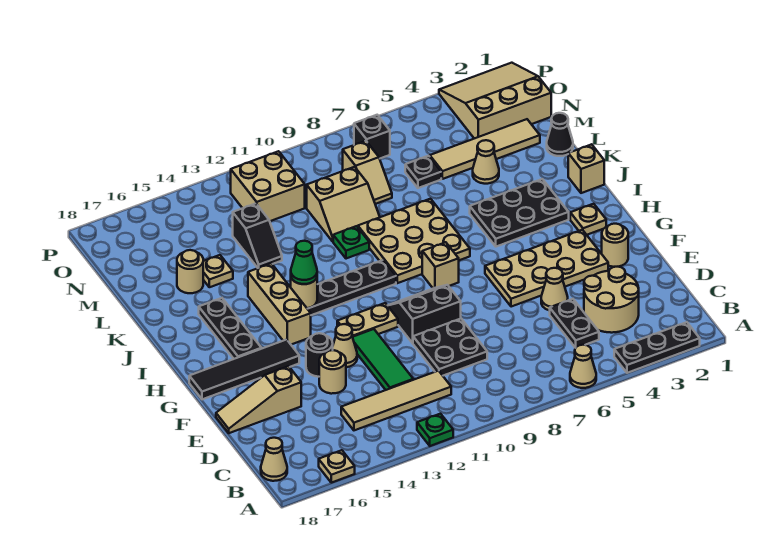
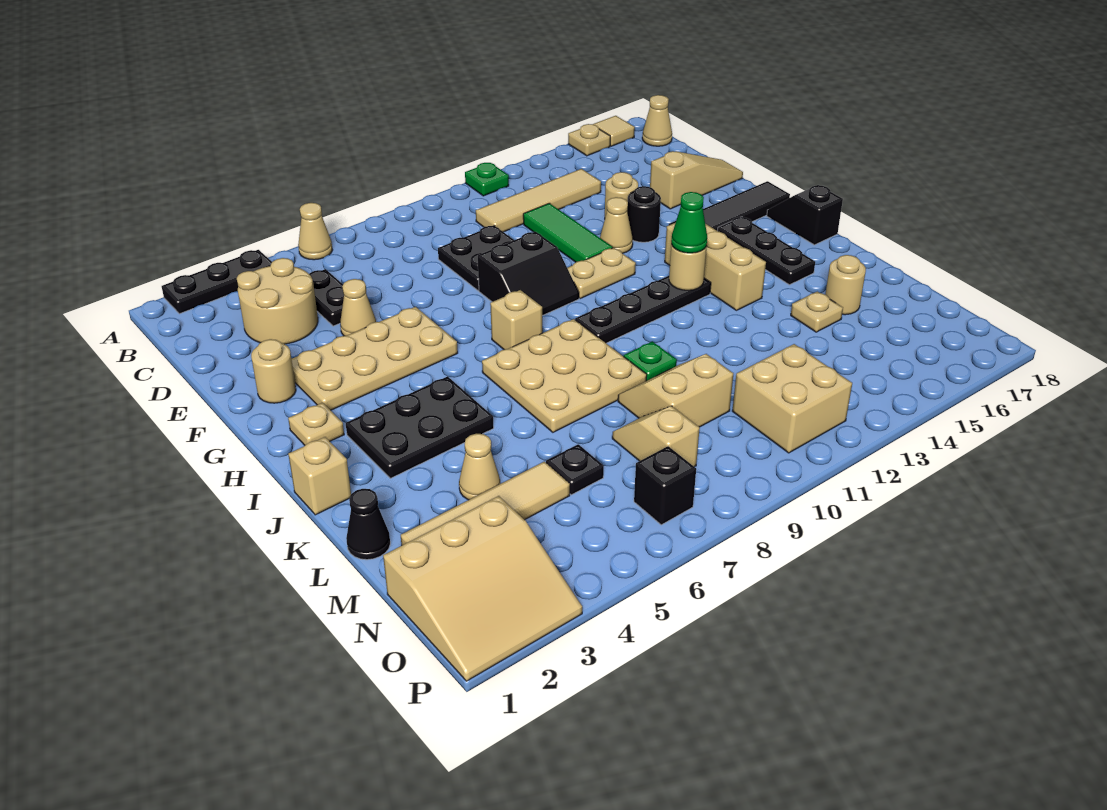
none -> tan 1x1 tile [593,116,635,146]
black 1x2 slope [233,204,282,268] -> black 1x2 slope moved to [767,185,843,245]

